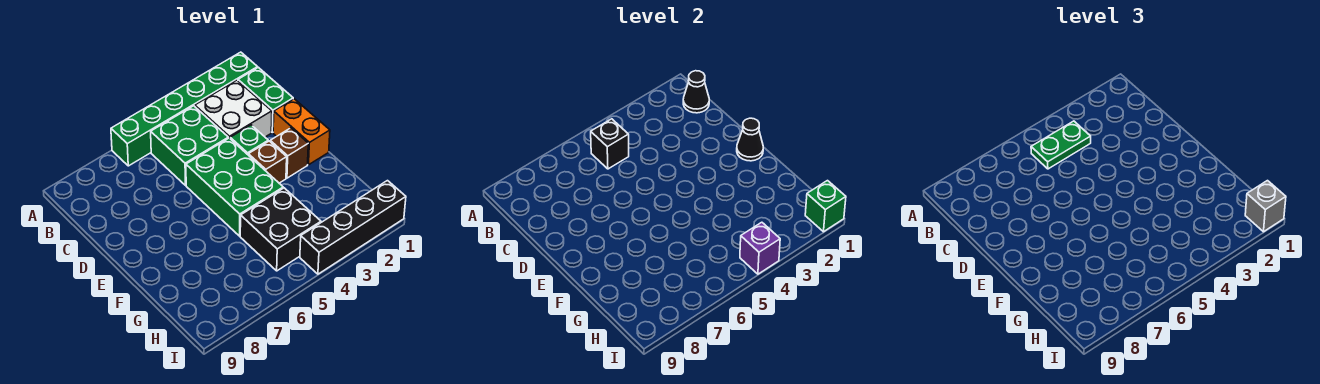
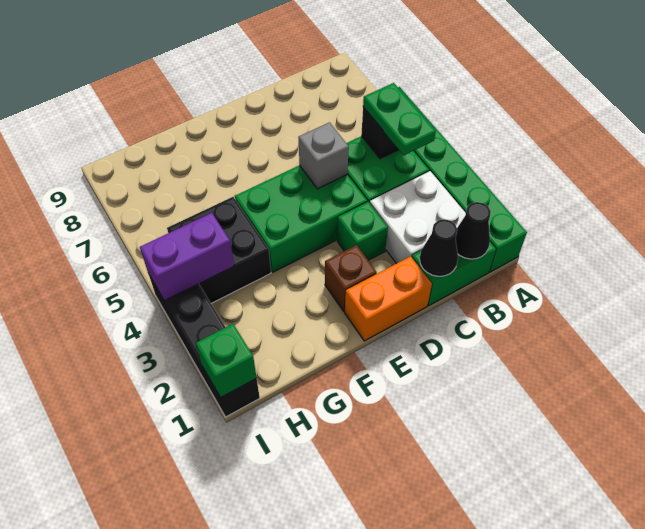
black 1x1 cone [737,118,763,161] -> black 1x1 cone moved to [420,219,458,276]
brown 1x1 brick [248,141,287,183] -> none
grey 1x1 brick [1245,181,1286,232] -> grey 1x1 brick moved to [298,122,349,189]
purple 1x1 brick [740,222,780,274] -> purple 1x2 brick [140,213,234,301]

